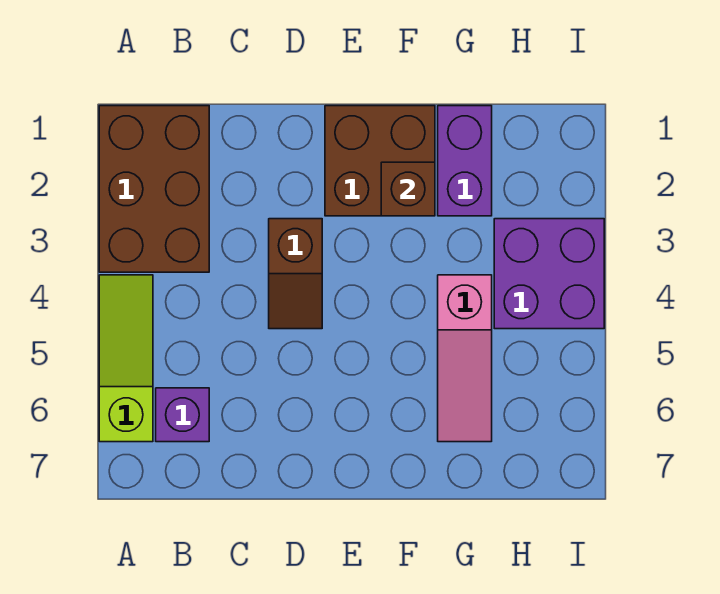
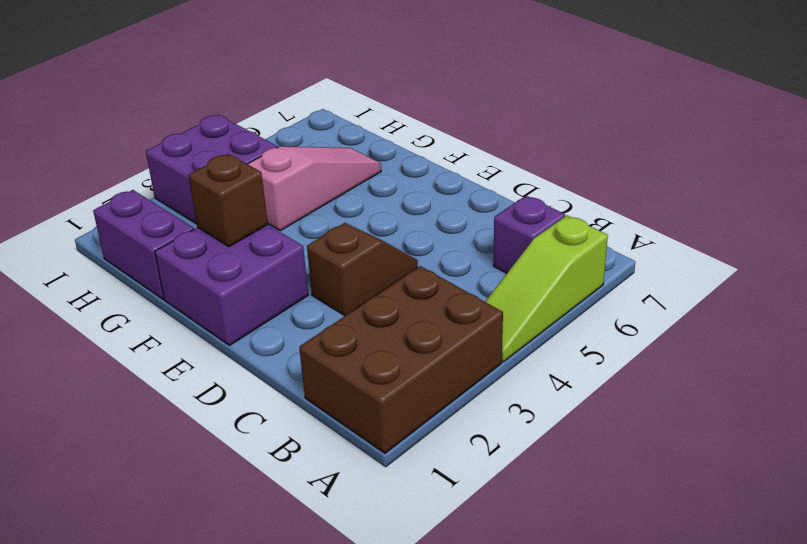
brown 2x2 brick [325,106,435,216] -> purple 2x2 brick [155,225,308,345]
purple 1x2 brick [438,106,492,216] -> purple 1x2 brick turned to [93,190,194,299]

